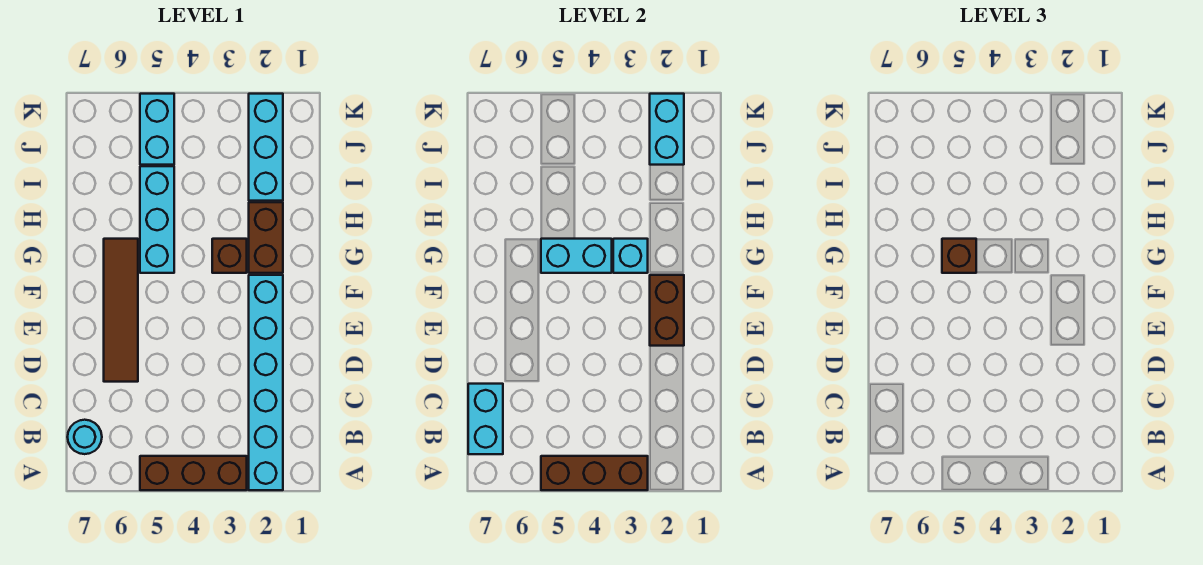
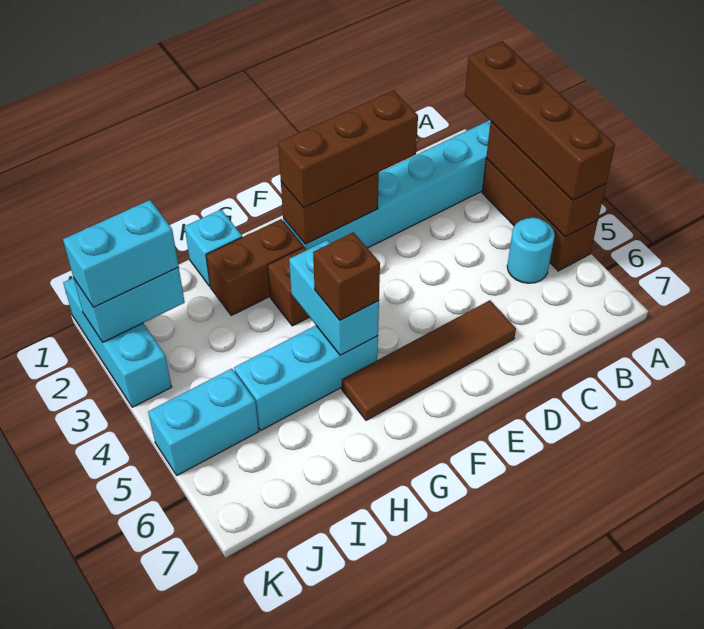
none -> brown 1x4 brick [465,41,615,201]
cyan 1x1 round brick [68,420,102,454] -> cyan 1x1 round brick moved to [507,217,555,283]
cyan 1x2 brick [468,384,503,454] -> cyan 1x2 brick moved to [63,200,179,307]
none -> brown 1x3 brick [278,90,418,208]
cyan 1x1 brick [613,239,648,273] -> cyan 1x1 brick moved to [185,210,242,286]
cyan 1x3 brick [249,94,283,201] -> cyan 1x3 brick turned to [63,278,172,407]

